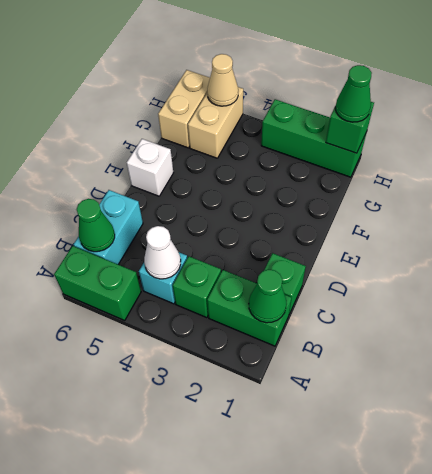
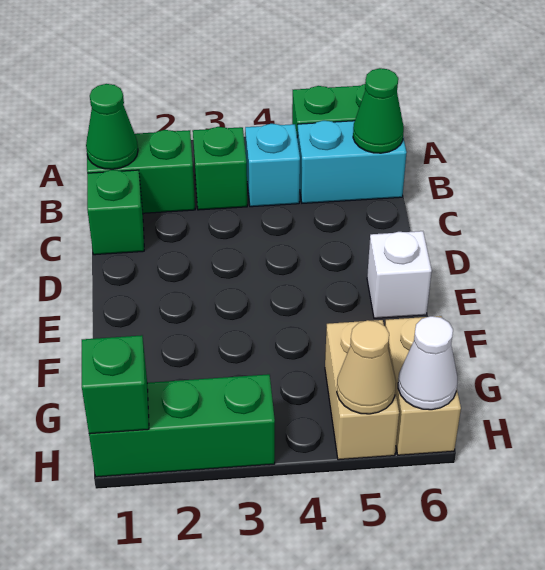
white 1x1 cone [144,226,181,279] -> white 1x1 cone moved to [398,316,457,410]
cyan 1x2 brick [74,190,143,264] -> cyan 1x2 brick turned to [297,121,407,203]
green 1x1 cone [335,65,372,122] -> none

